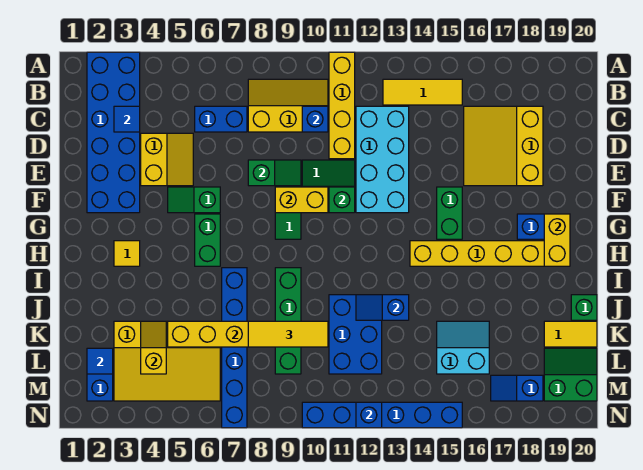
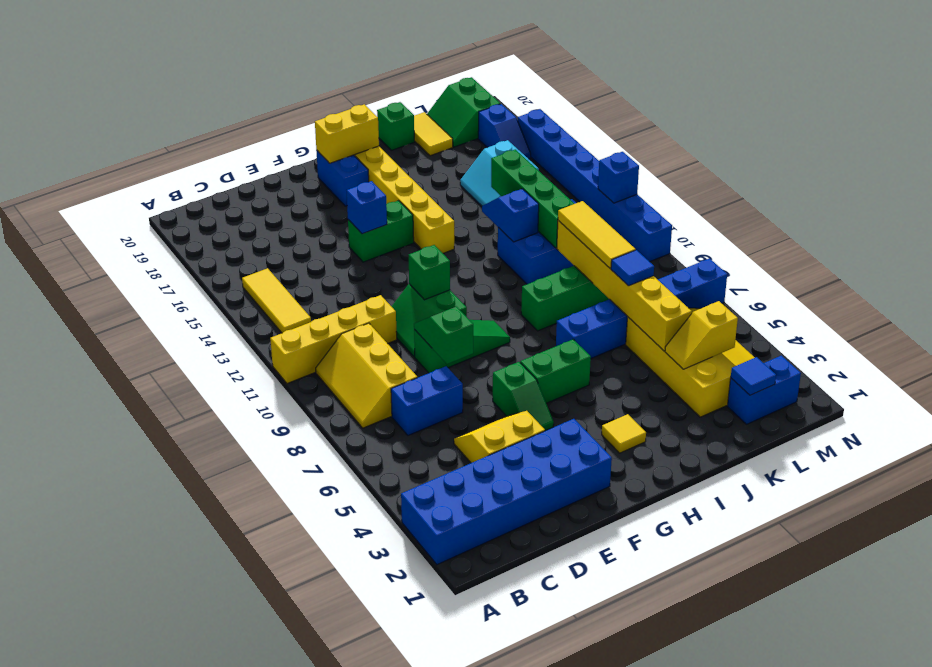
blue 1x1 tile [114,106,140,132] -> blue 1x1 tile moved to [611,250,654,286]
blue 1x2 brick [195,106,247,132] -> blue 1x2 brick turned to [391,366,463,435]
blue 1x1 brick [302,106,328,132] -> blue 1x1 brick moved to [347,181,387,234]
cyan 2x4 brick [356,106,409,213] -> none
yellow 3x3 slope [464,106,543,186] -> none
yellow 1x2 brick [275,187,328,213] -> none
blue 1x2 slope [356,295,409,320] -> blue 1x2 slope turned to [482,189,539,242]
none -> green 1x4 brick [491,149,574,248]
blue 1x6 brick [302,402,462,428] -> blue 1x8 brick [518,109,672,262]

